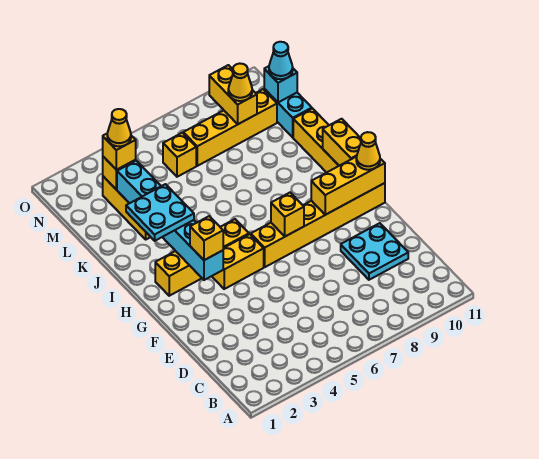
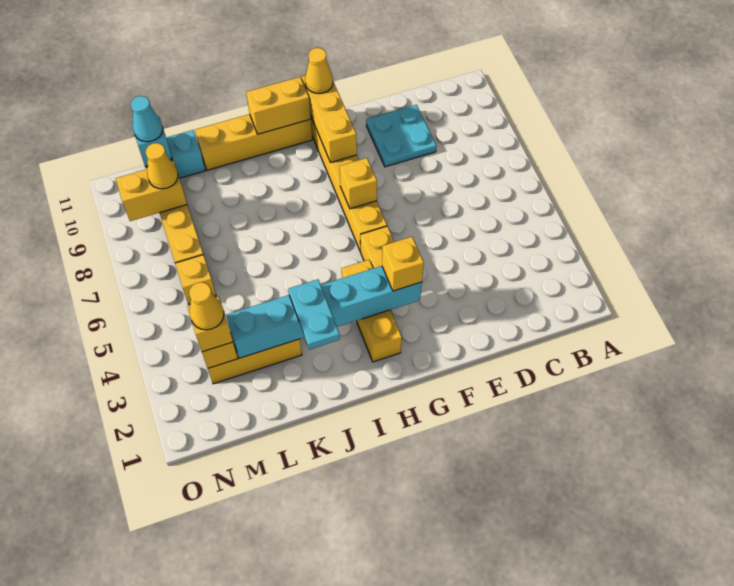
yellow 1x4 brick [155,219,249,296] -> yellow 1x3 brick [342,260,402,362]
cyan 2x2 plate [126,184,194,241] -> cyan 1x2 plate [288,279,340,349]

